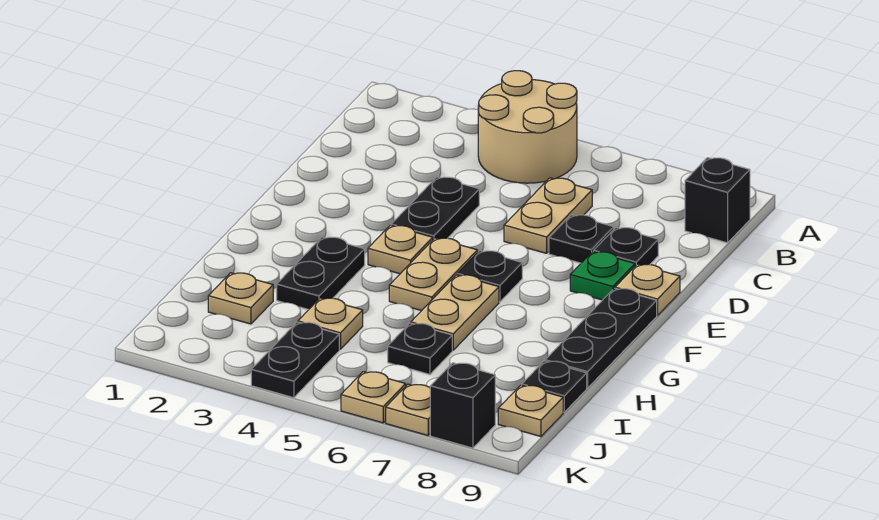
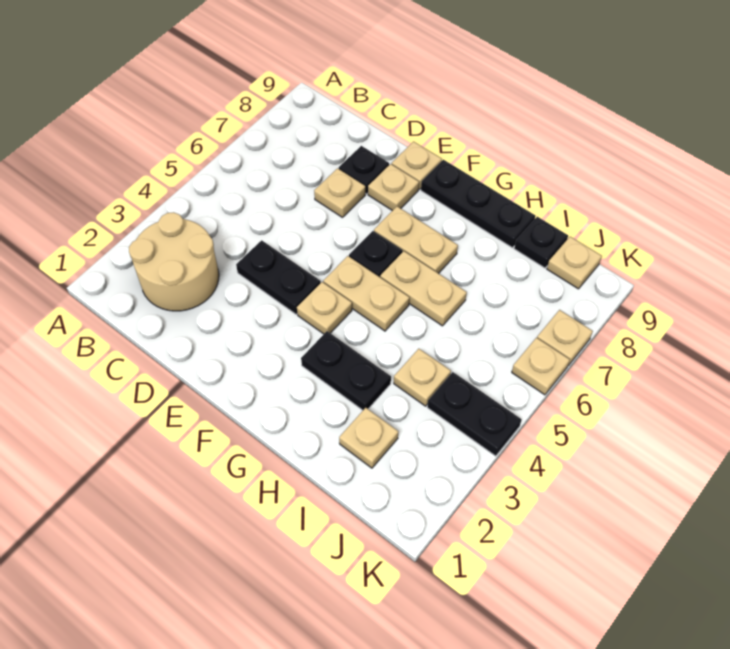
tan 2x2 round brick [478,71,577,183] -> tan 2x2 round brick moved to [129,212,219,311]
black 1x1 brick [685,158,750,243] -> none
tan 1x2 plate [504,178,592,253] -> tan 1x2 plate moved to [374,206,458,274]
black 1x1 plate [549,215,614,263] -> tan 1x1 plate [314,168,365,218]
green 1x1 plate [570,252,635,300] -> tan 1x1 plate [368,164,419,211]
black 1x1 plate [388,323,452,374] -> none
black 1x1 brick [430,363,495,448] -> none

